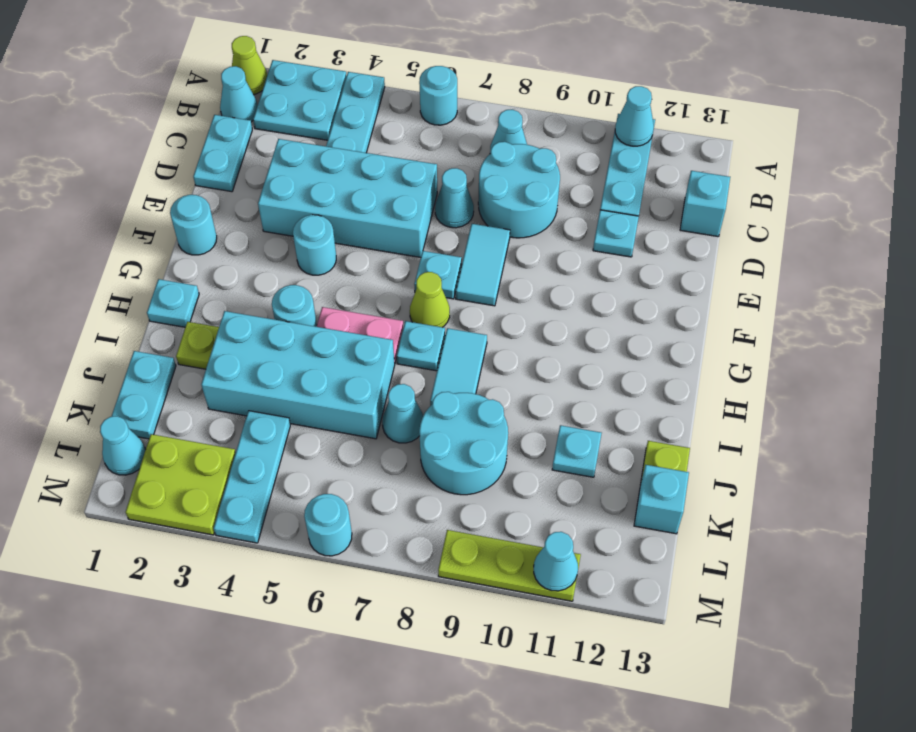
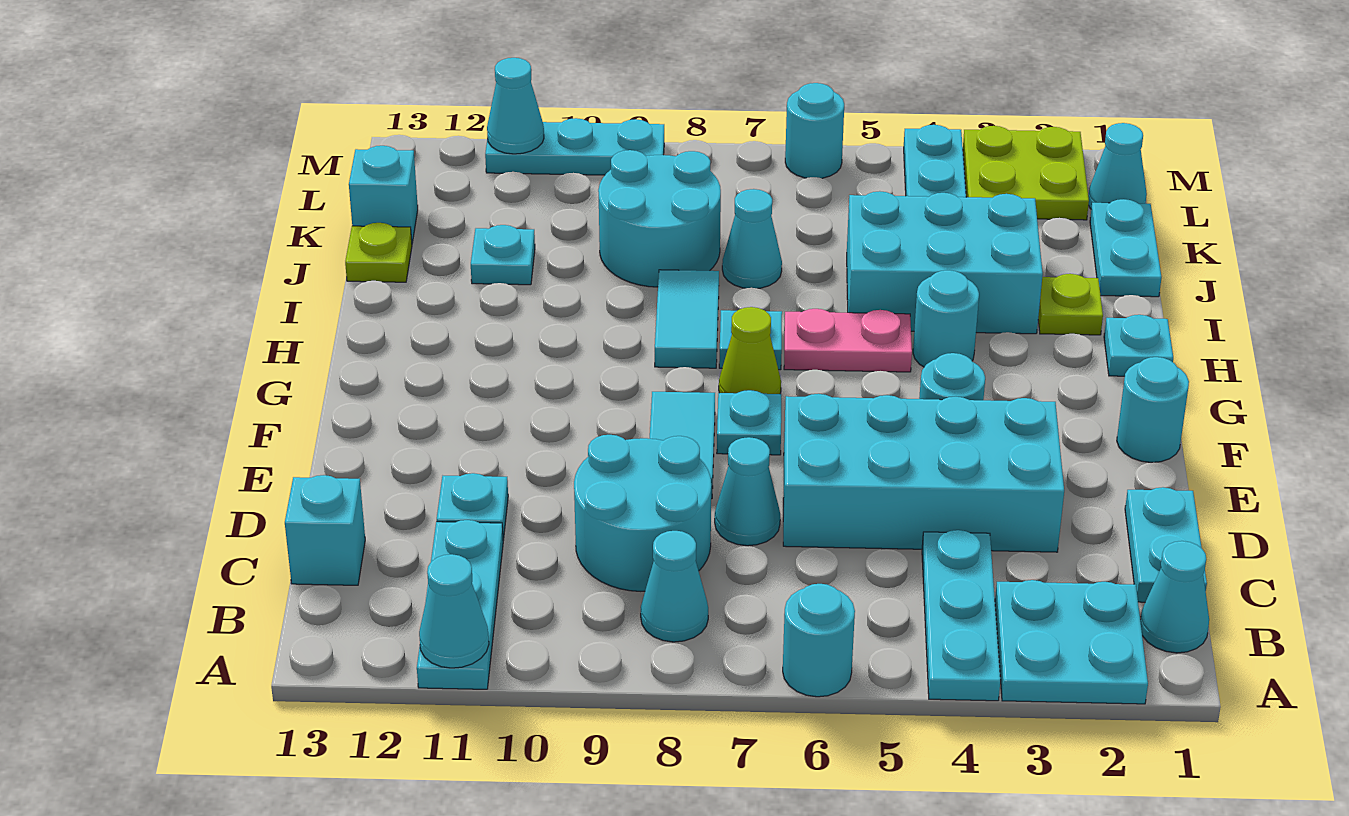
lime 1x1 cone [232,36,267,95] -> none
cyan 2x4 brick [201,311,395,439] -> cyan 2x3 brick [847,191,1043,334]
lime 1x3 plate [438,530,581,601] -> cyan 1x3 plate [485,118,664,175]

